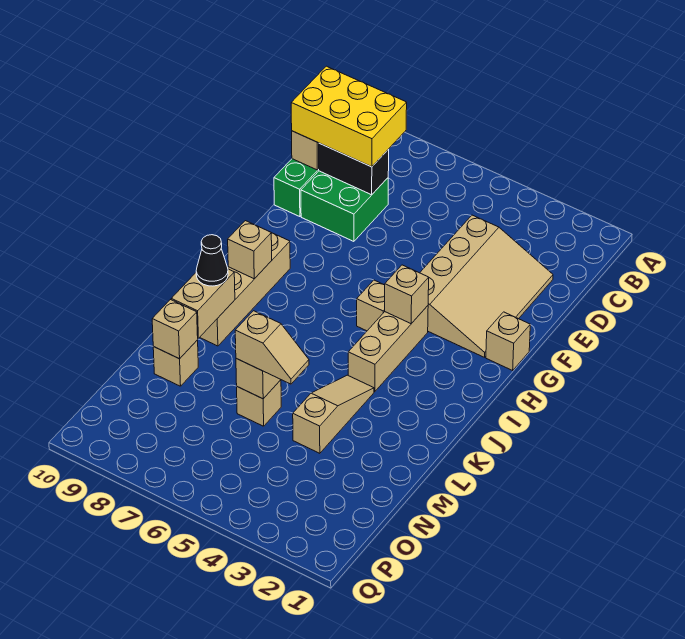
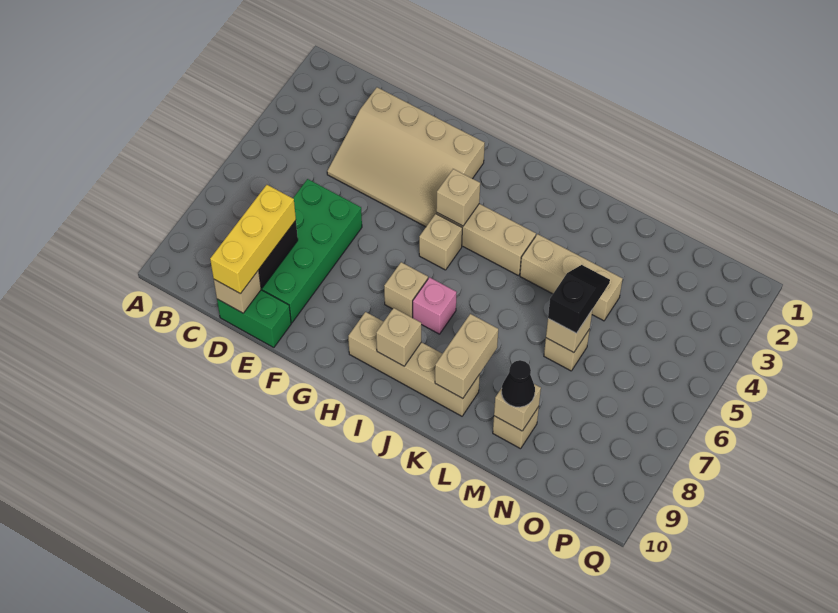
yellow 2x3 brick [291,66,407,167] -> yellow 1x3 brick [210,185,296,294]
tan 3x4 slope [420,215,553,357] -> tan 3x4 slope turned to [327,87,485,227]
green 2x2 brick [301,171,388,241] -> green 2x4 brick [261,179,362,323]
tan 1x1 brick [486,312,530,370] -> tan 1x1 brick moved to [384,262,428,318]
none -> pink 1x1 brick [413,277,457,334]
tan 1x3 slope [293,375,374,453] -> tan 1x3 brick [520,234,623,321]
tan 1x2 brick [171,269,235,338] -> tan 1x2 brick turned to [435,314,498,399]
black 1x1 cone [196,235,228,286] -> black 1x1 cone moved to [502,360,535,407]
tan 1x2 slope [235,311,309,384] -> black 1x2 slope [548,265,610,333]

